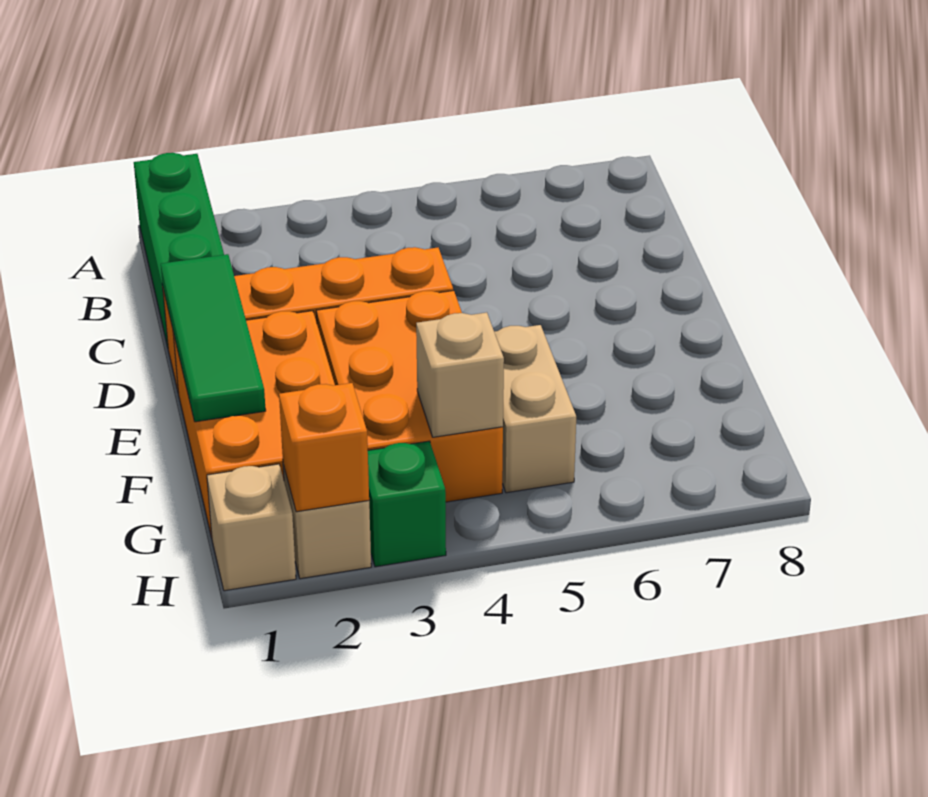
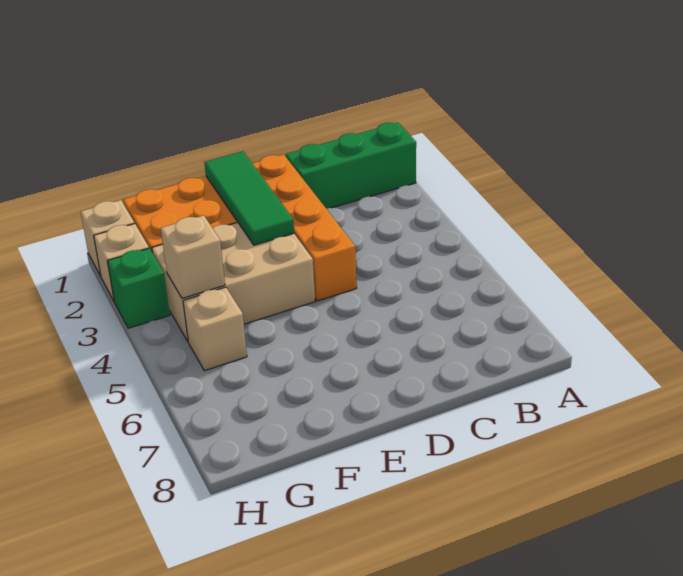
green 1x3 tile [161,254,266,422] -> green 1x3 tile turned to [204,151,294,245]
orange 2x3 brick [316,290,503,502] -> tan 2x3 brick [152,222,315,341]
tan 1x2 brick [494,325,576,493] -> tan 1x1 brick [183,287,247,371]
orange 1x1 brick [279,383,369,512] -> none

